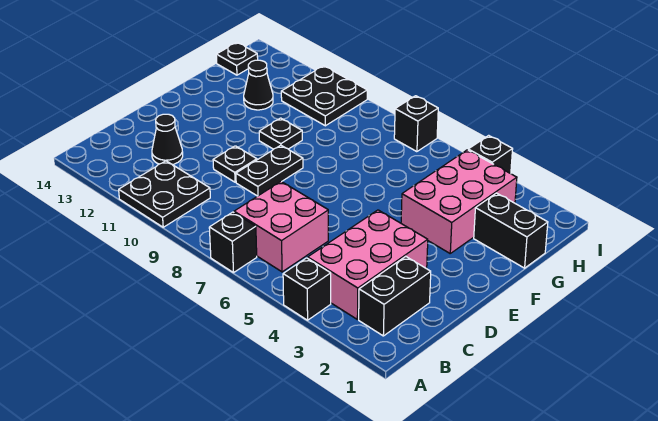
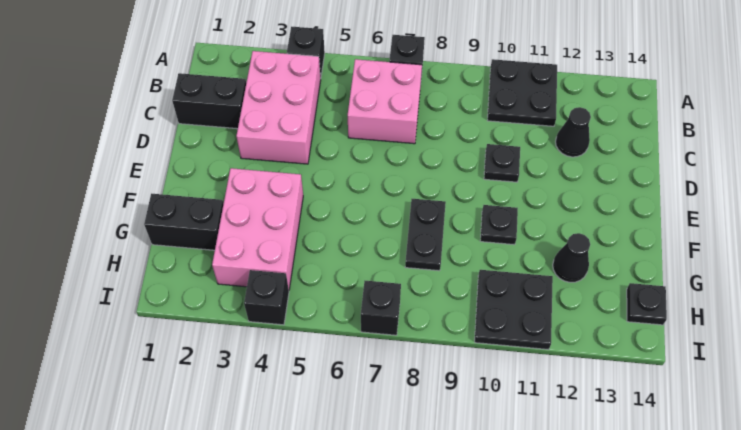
black 1x2 brick [359,256,431,336] -> black 1x2 brick turned to [172,73,246,129]
black 1x2 plate [236,145,303,196] -> black 1x2 plate moved to [405,199,446,271]

